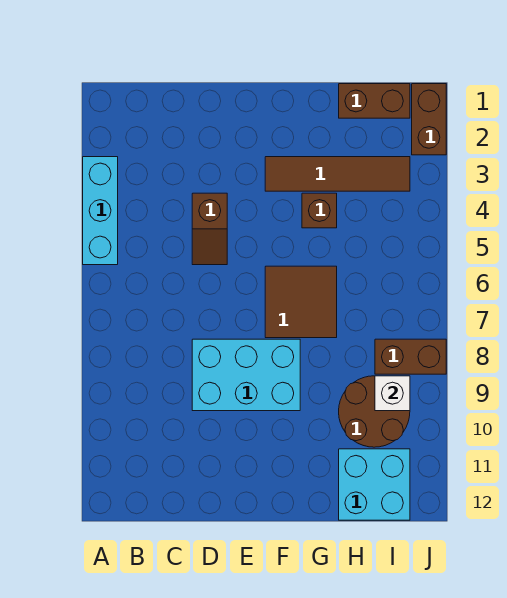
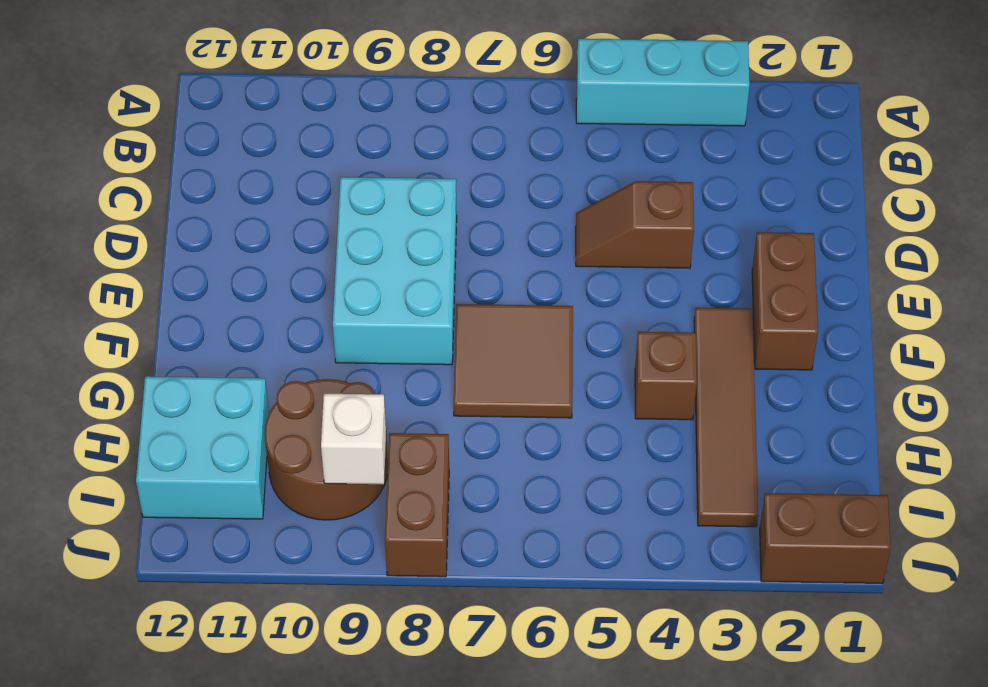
brown 1x2 brick [339,84,410,118] -> brown 1x2 brick moved to [752,232,818,370]

